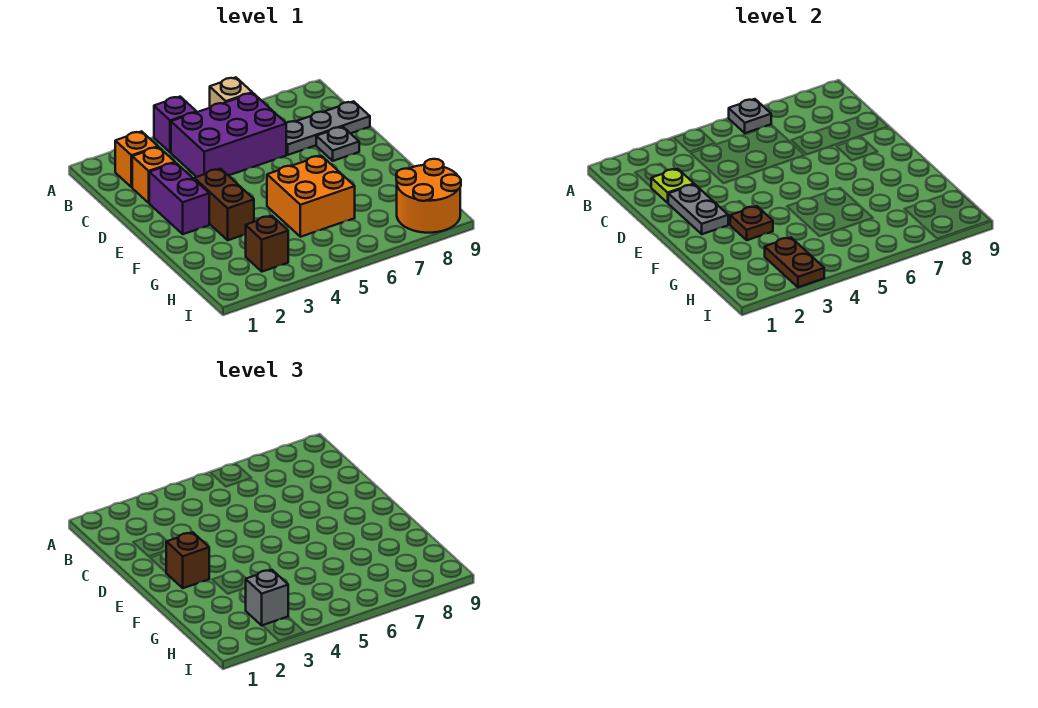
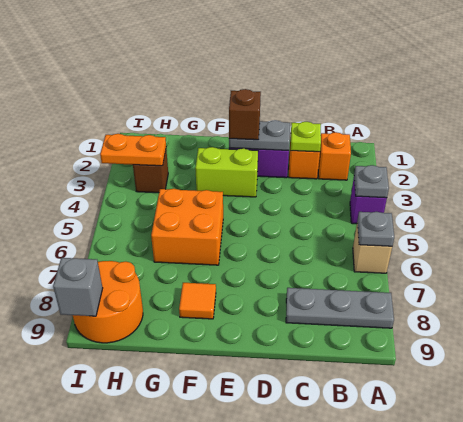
purple 2x3 brick [171,93,286,177] -> none
grey 1x3 plate [286,101,370,155] -> grey 1x3 plate turned to [286,288,394,328]
grey 1x1 plate [316,127,359,161] -> grey 1x1 plate moved to [354,165,389,198]
brown 1x2 brick [194,169,254,240] -> lime 1x2 brick [195,147,258,197]
brown 1x1 plate [730,206,773,240] -> none
none -> orange 1x1 tile [179,283,216,319]
brown 1x2 plate [765,237,824,287] -> orange 1x2 plate [100,134,166,166]
grey 1x1 brick [246,570,288,626] -> grey 1x1 brick moved to [53,258,103,316]

